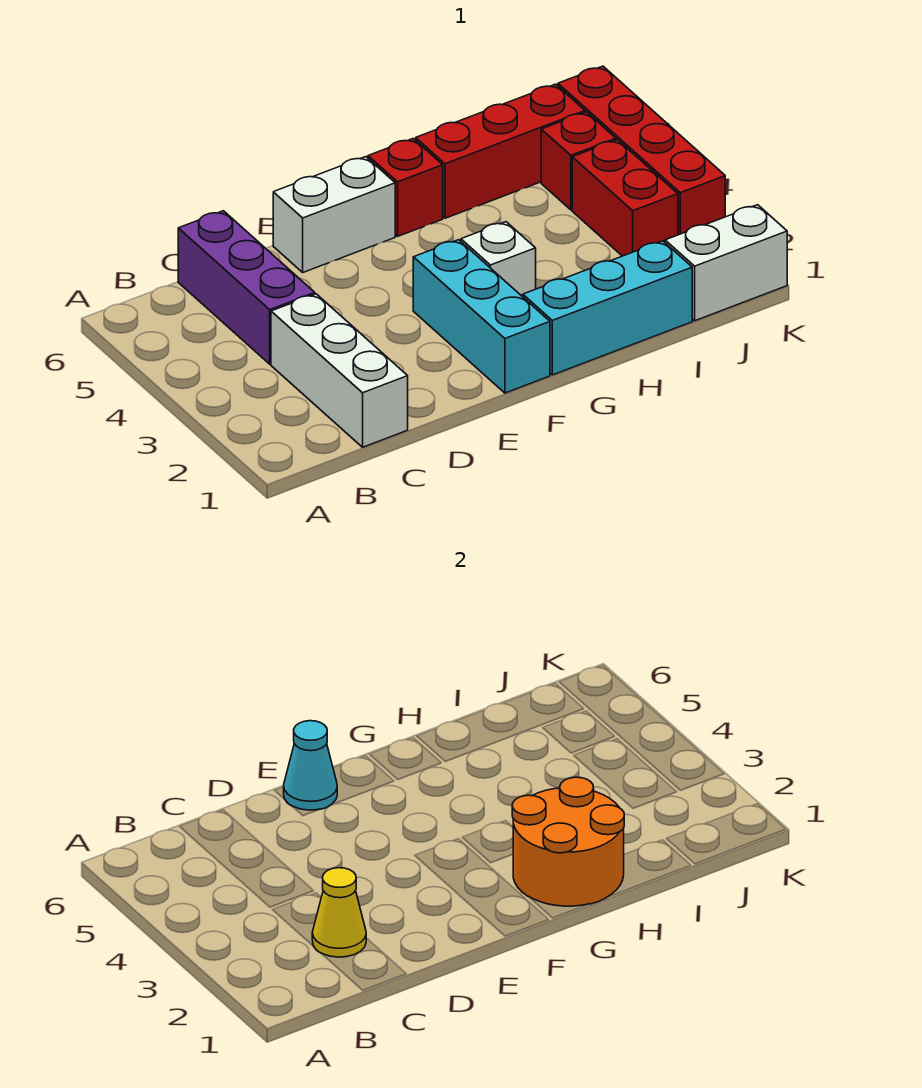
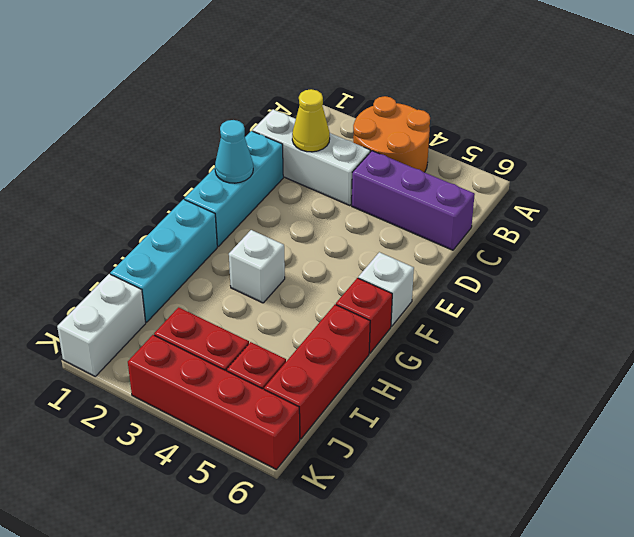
white 1x2 brick [273,157,395,272] -> white 1x1 brick [358,252,414,326]
cyan 1x1 cone [284,721,337,810] -> cyan 1x1 cone moved to [215,120,253,183]
cyan 1x3 brick [413,240,550,393] -> cyan 1x3 brick turned to [185,131,283,246]
orange 2x2 round brick [512,777,624,906] -> orange 2x2 round brick moved to [353,96,430,172]

